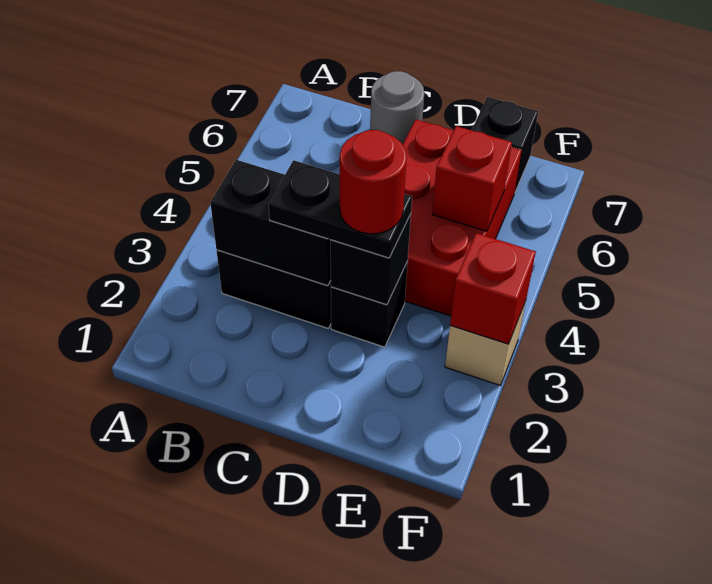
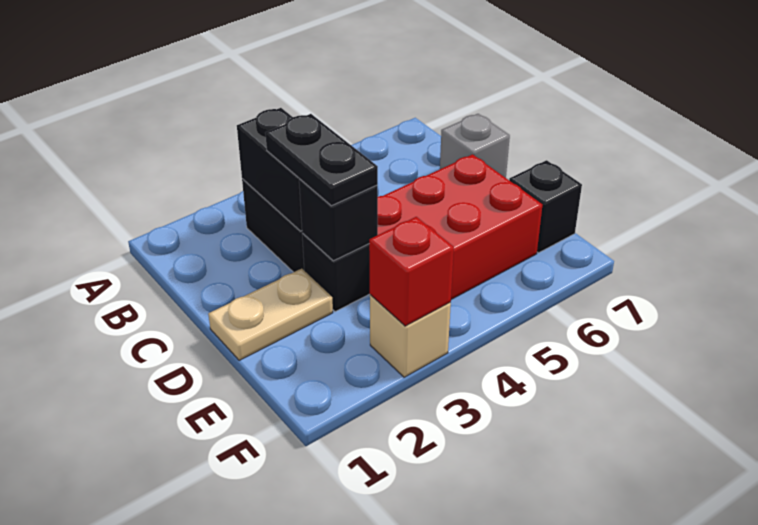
grey 1x1 round brick [370,71,424,145] -> grey 1x1 brick [440,114,510,178]
none -> tan 1x2 plate [208,269,333,361]
red 1x1 round brick [340,130,407,234] -> none
red 1x1 brick [432,126,512,231] -> none

